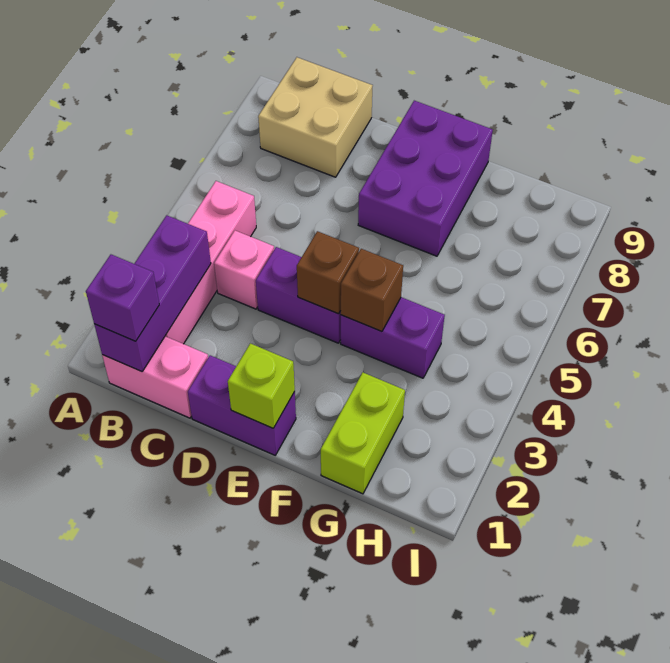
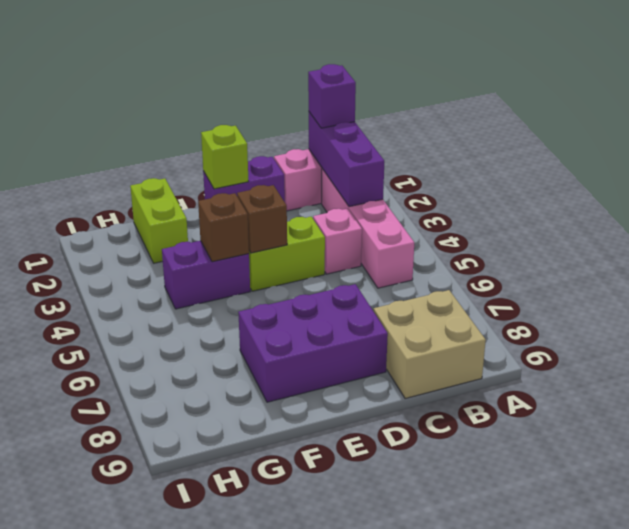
purple 1x2 brick [256,247,341,343] -> lime 1x2 brick [249,217,325,291]
purple 2x3 brick [358,101,493,256] -> purple 2x3 brick turned to [238,284,388,402]

